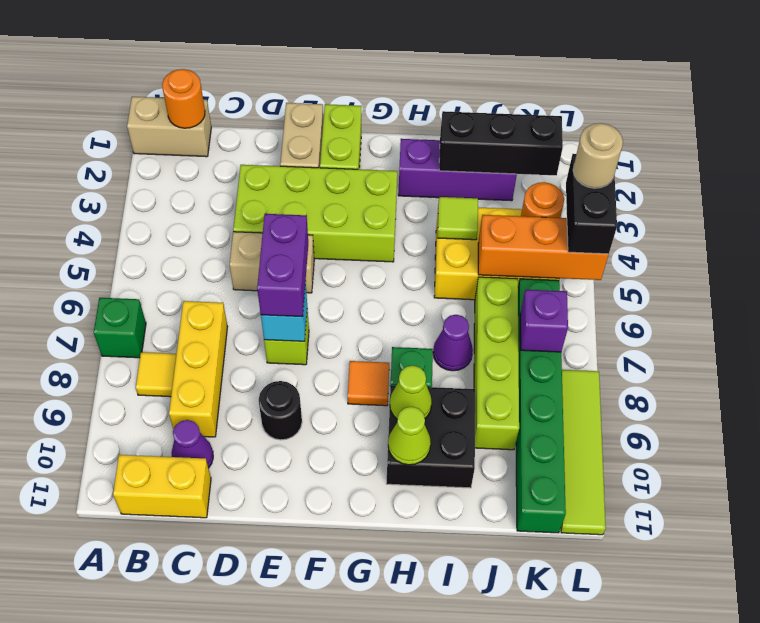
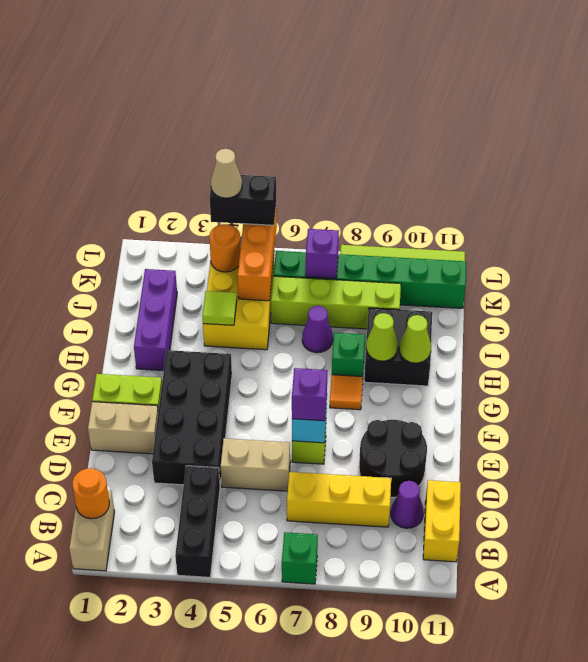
yellow 1x1 tile [136,352,176,397] -> none
lime 2x4 brick [233,165,397,262] -> black 2x4 brick [152,350,232,485]
tan 1x2 brick [229,232,314,293] -> tan 1x2 brick turned to [221,438,290,491]
purple 1x2 brick [257,214,308,317] -> purple 1x1 brick [292,368,328,421]
black 1x1 round brick [259,381,302,440] -> black 2x2 round brick [359,420,427,497]
black 1x3 brick [439,111,563,175] -> black 1x3 brick moved to [175,466,220,577]
tan 1x1 round brick [573,123,623,188] -> tan 1x1 cone [211,149,242,198]

